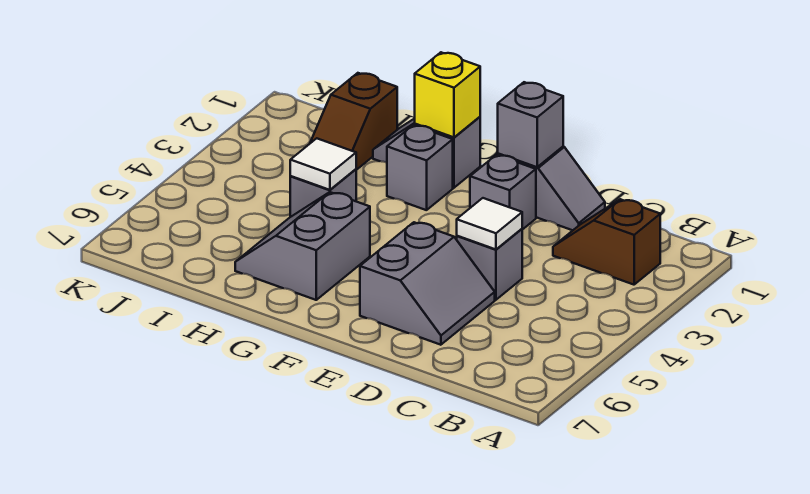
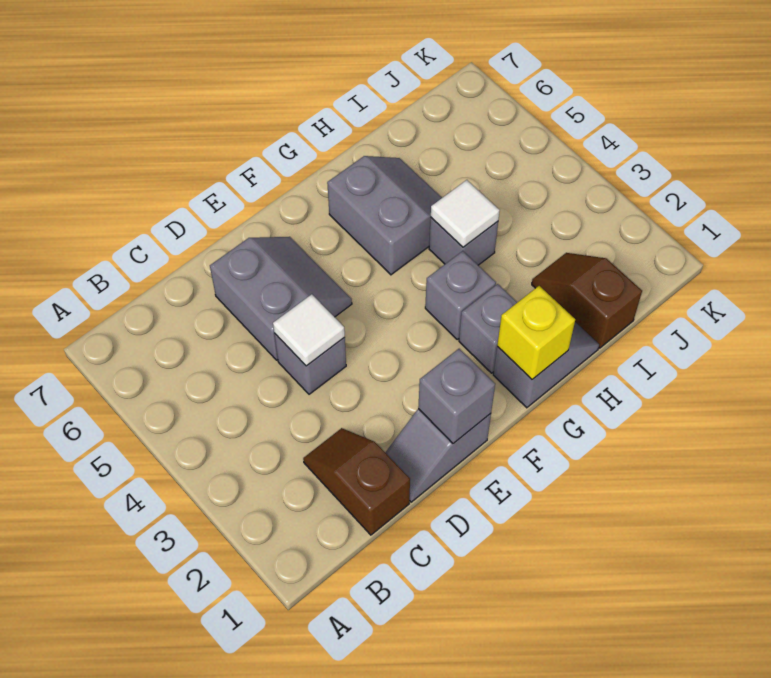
brown 1x2 slope [553,199,660,285] -> brown 1x2 slope turned to [303,428,410,535]
grey 2x2 slope [360,222,495,345] -> grey 2x2 slope turned to [210,237,352,360]
grey 1x1 brick [470,155,536,230] -> grey 1x1 brick moved to [425,251,496,339]

